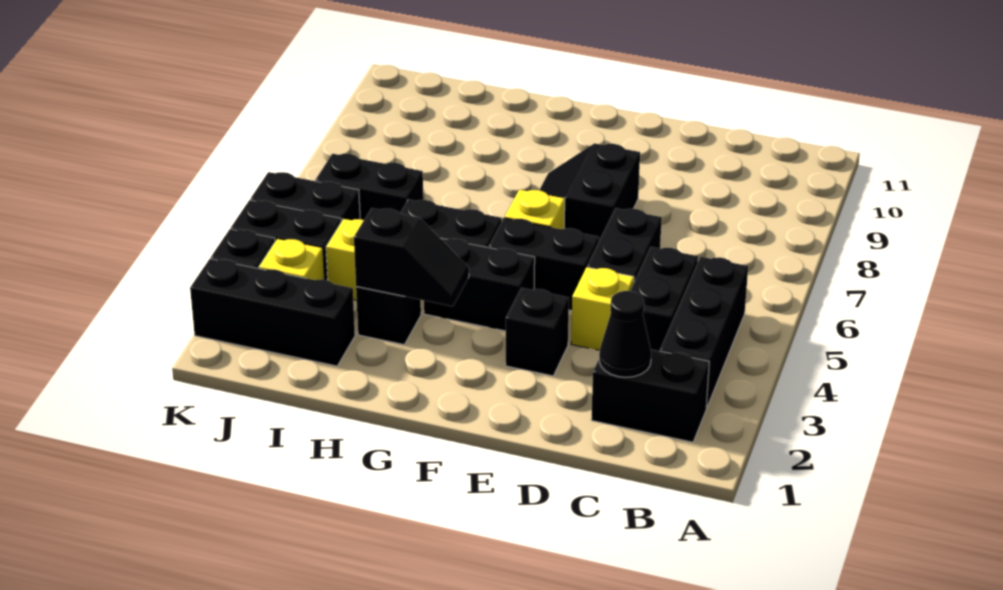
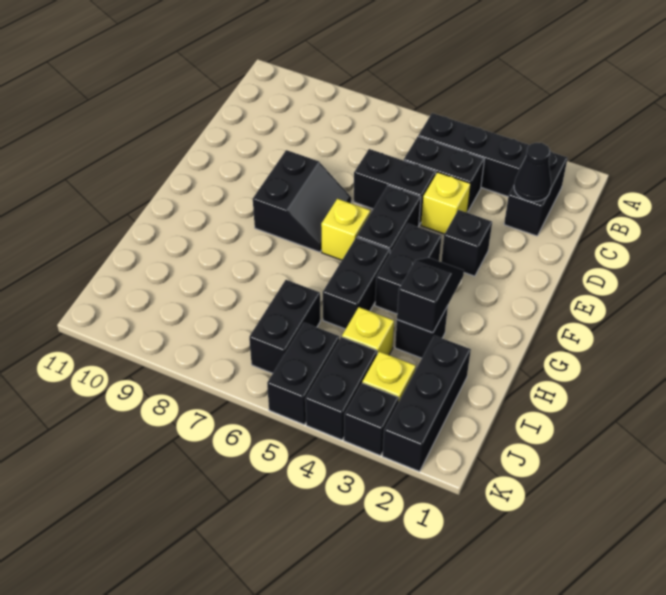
black 2x2 slope [540,143,640,240] -> black 2x2 slope turned to [253,150,351,252]

